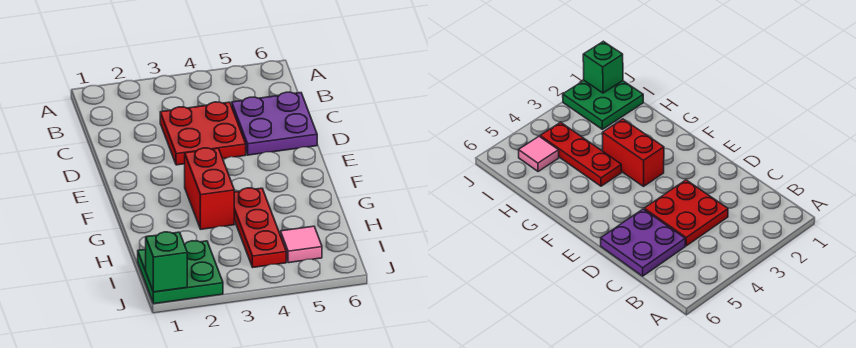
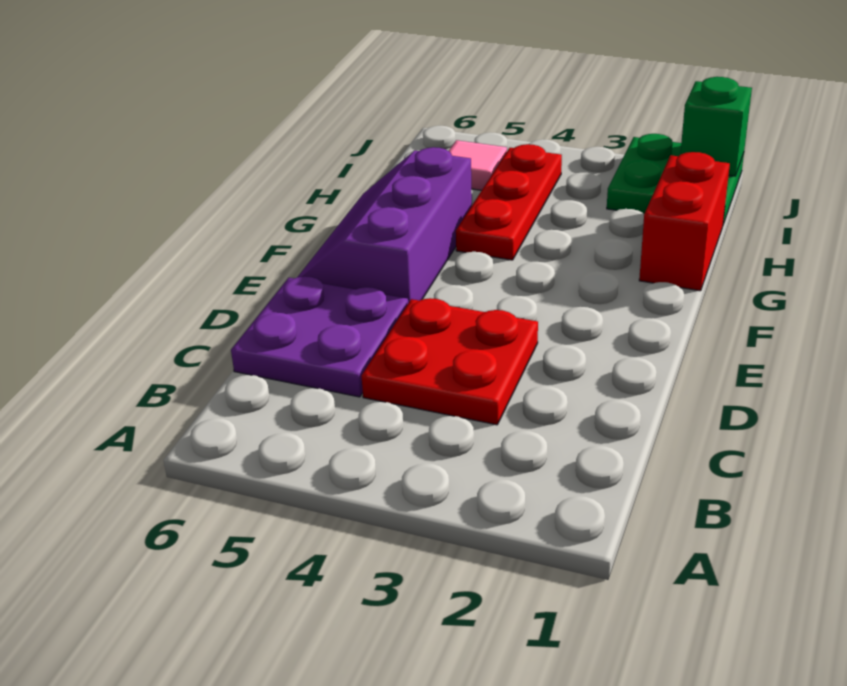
none -> purple 2x3 slope [298,147,472,303]
red 1x2 brick [185,148,234,229] -> red 1x2 brick moved to [639,152,730,291]

